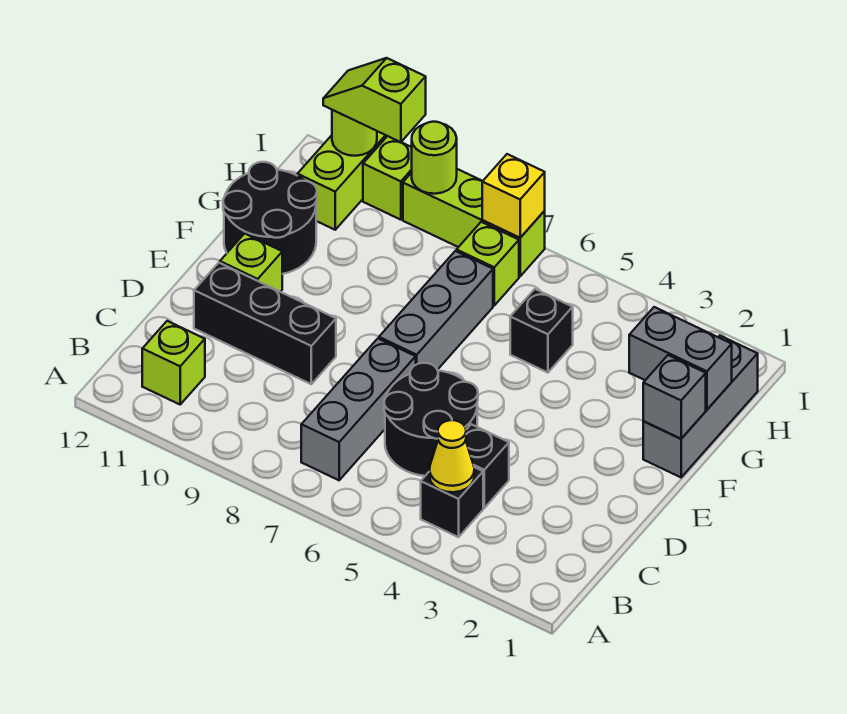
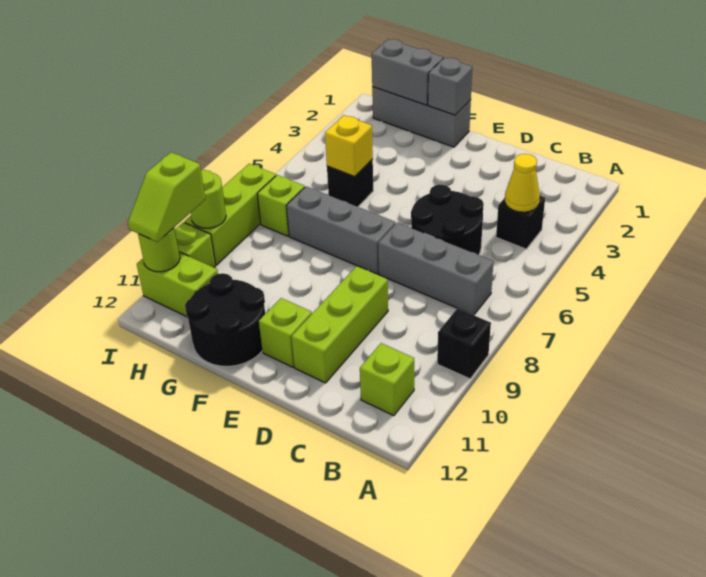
black 1x1 brick [466,424,509,508] -> black 1x1 brick moved to [437,308,491,379]
black 1x3 brick [194,263,336,384] -> lime 1x3 brick [291,266,388,383]
grey 1x2 brick [629,307,732,410] -> grey 1x2 brick turned to [372,39,443,105]
yellow 1x1 brick [482,154,545,238] -> yellow 1x1 brick moved to [325,115,373,177]

